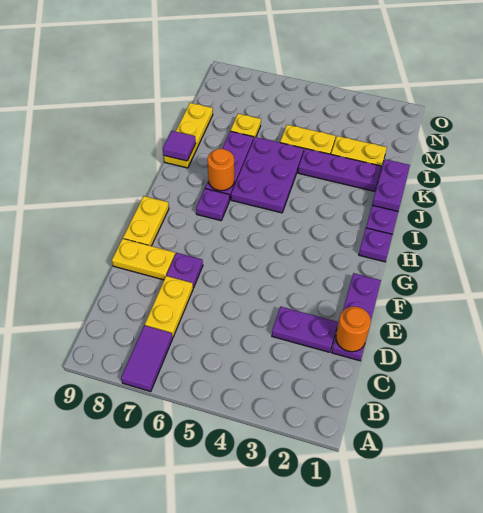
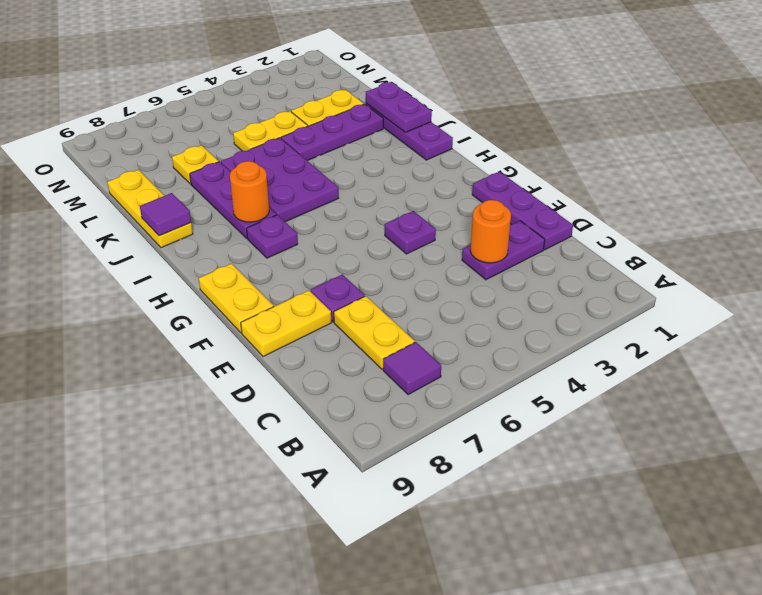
purple 1x2 tile [121,325,173,391] -> purple 1x1 tile [383,342,441,395]
orange 1x1 round brick [336,307,371,352] -> orange 1x1 round brick moved to [470,200,511,263]
purple 1x1 plate [359,228,392,262] -> purple 1x1 plate moved to [385,211,436,254]

